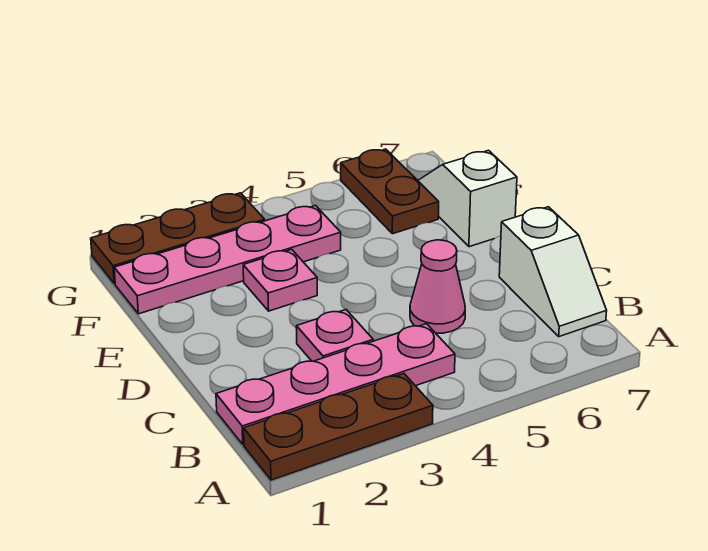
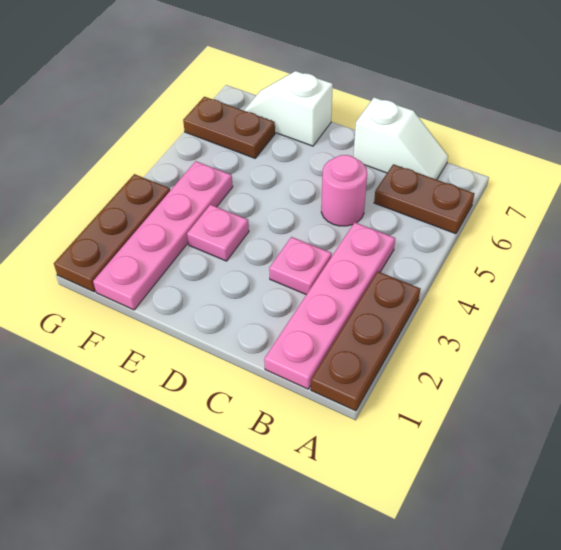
none -> brown 1x2 plate [374,164,474,234]
pink 1x1 cone [410,240,465,333] -> pink 1x1 round brick [321,155,367,226]

